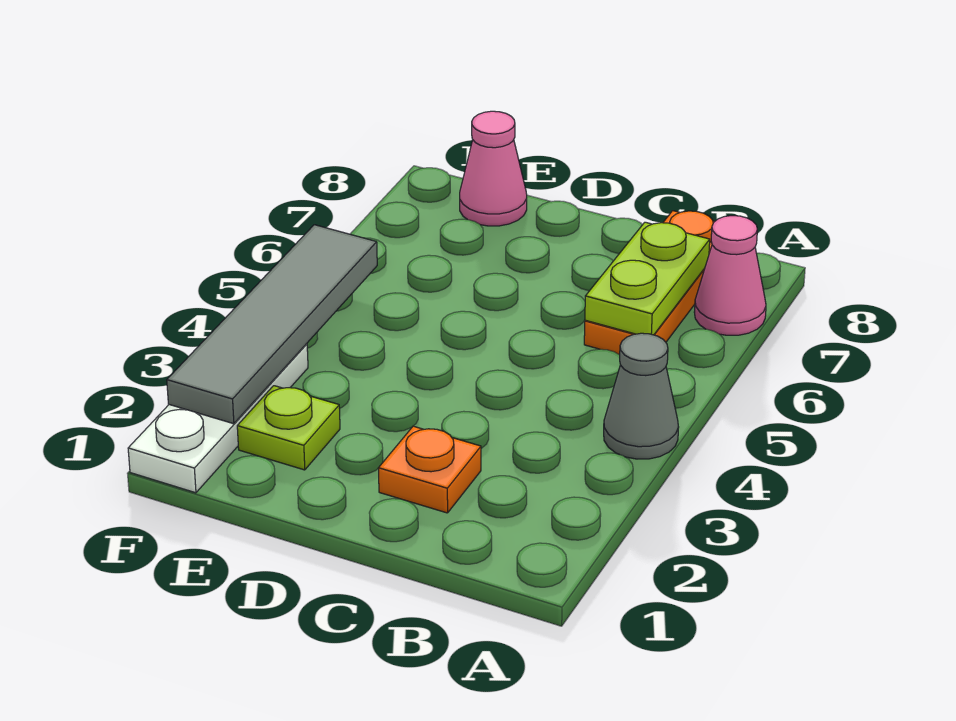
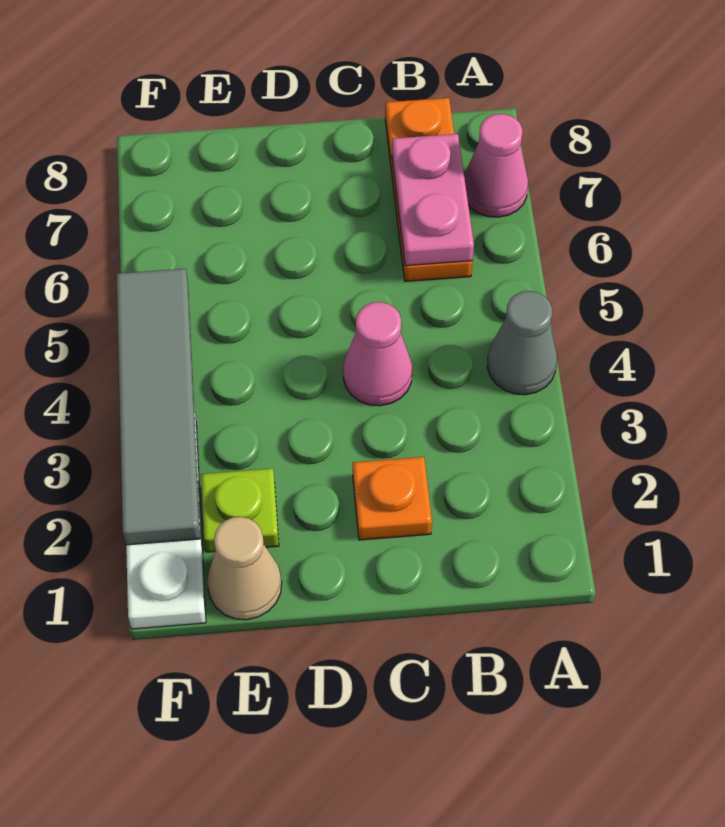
lime 1x2 plate [585,222,710,335] -> pink 1x2 plate [392,134,474,266]
none -> tan 1x1 cone [207,517,282,620]
pink 1x1 cone [460,111,527,226] -> pink 1x1 cone moved to [343,302,412,406]

